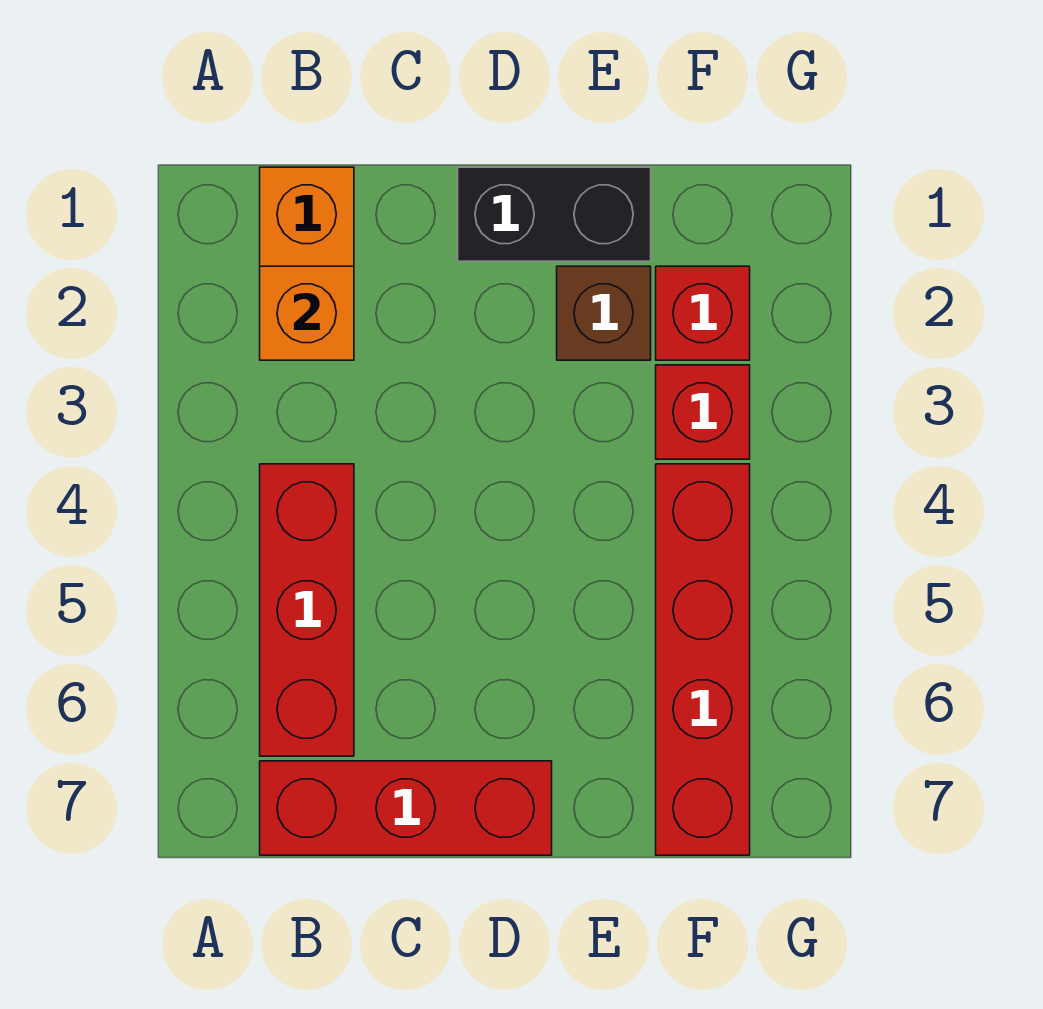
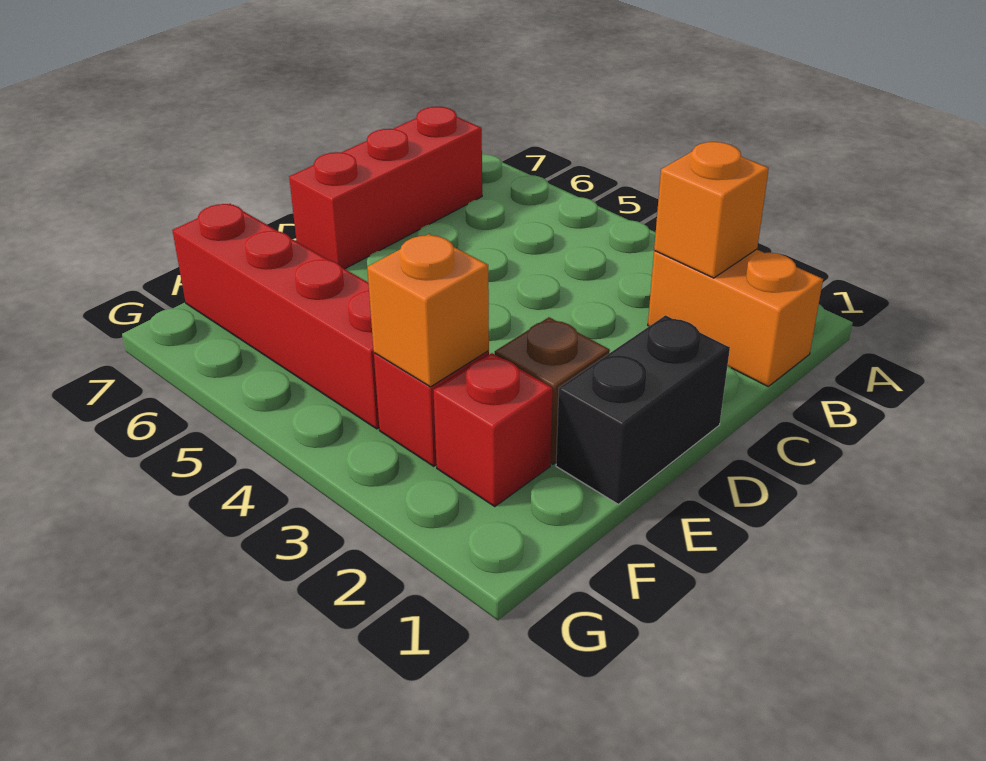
red 1x3 brick [260,464,354,756] -> none
none -> orange 1x1 brick [367,234,489,387]

